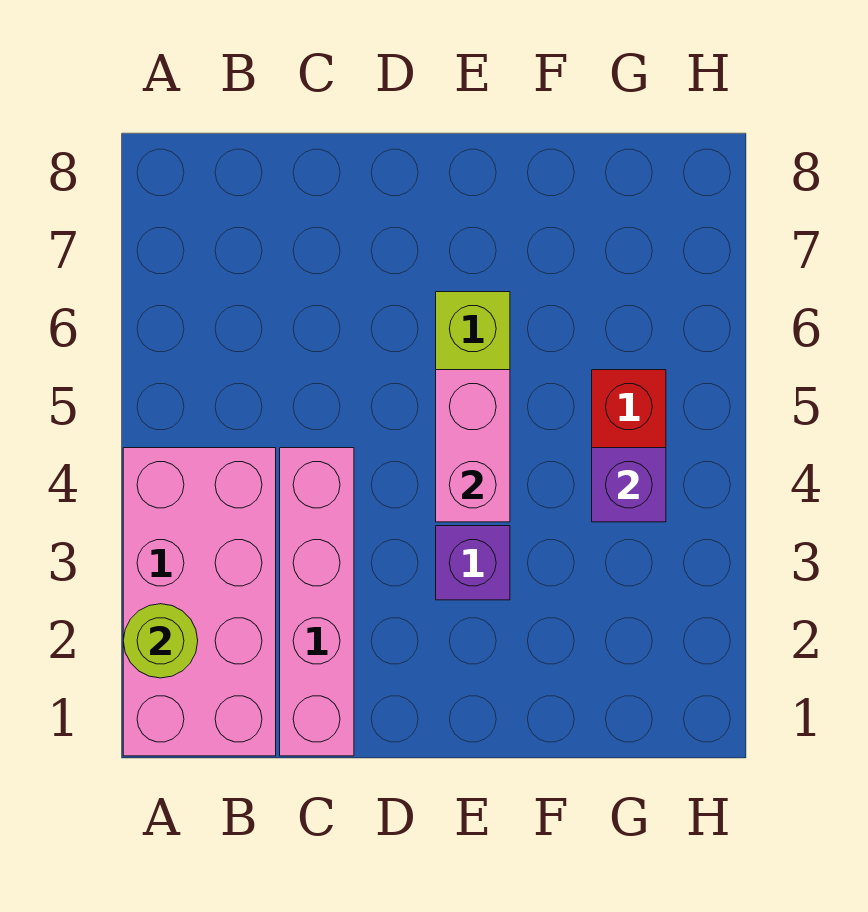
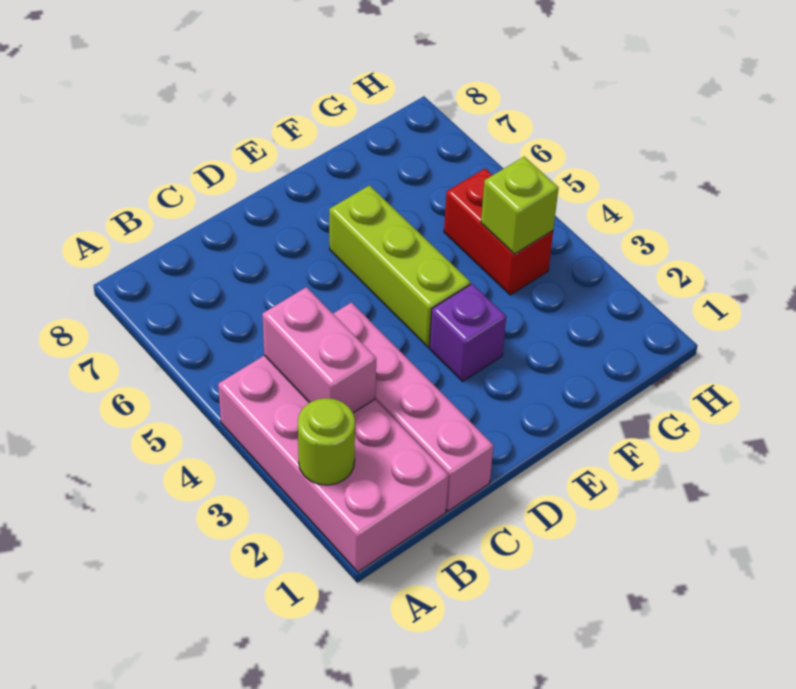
pink 1x2 brick [436,370,510,522] -> pink 1x2 brick moved to [262,287,376,413]
purple 1x1 brick [592,448,666,522] -> lime 1x1 brick [481,157,559,254]

